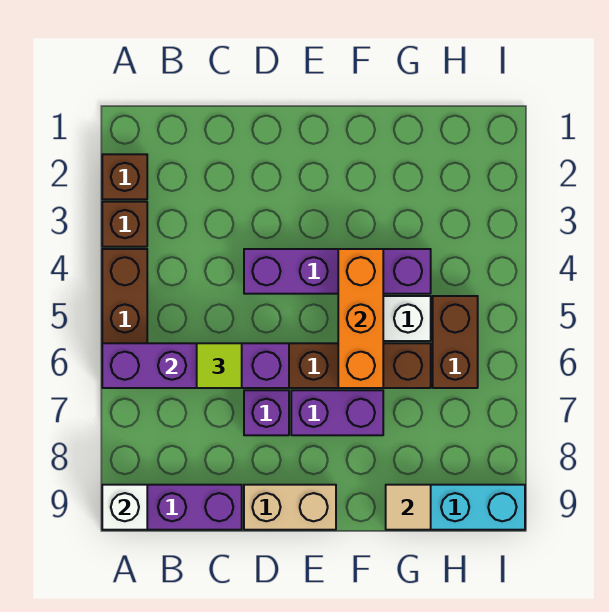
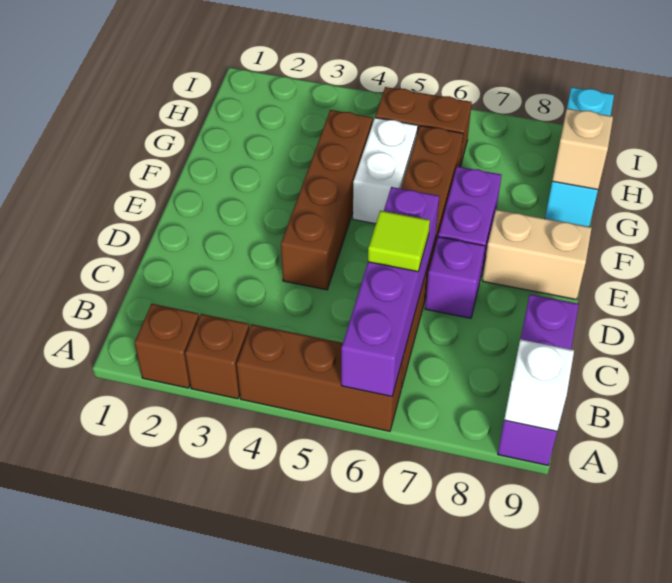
purple 1x4 brick [244,249,431,294] -> brown 1x4 brick [281,110,373,290]
tan 1x2 brick [244,485,336,530] -> tan 1x2 brick turned to [483,210,592,300]
orange 1x3 brick [338,249,383,388] -> none
tan 1x1 tile [386,485,431,530] -> tan 1x1 brick [552,109,613,190]

